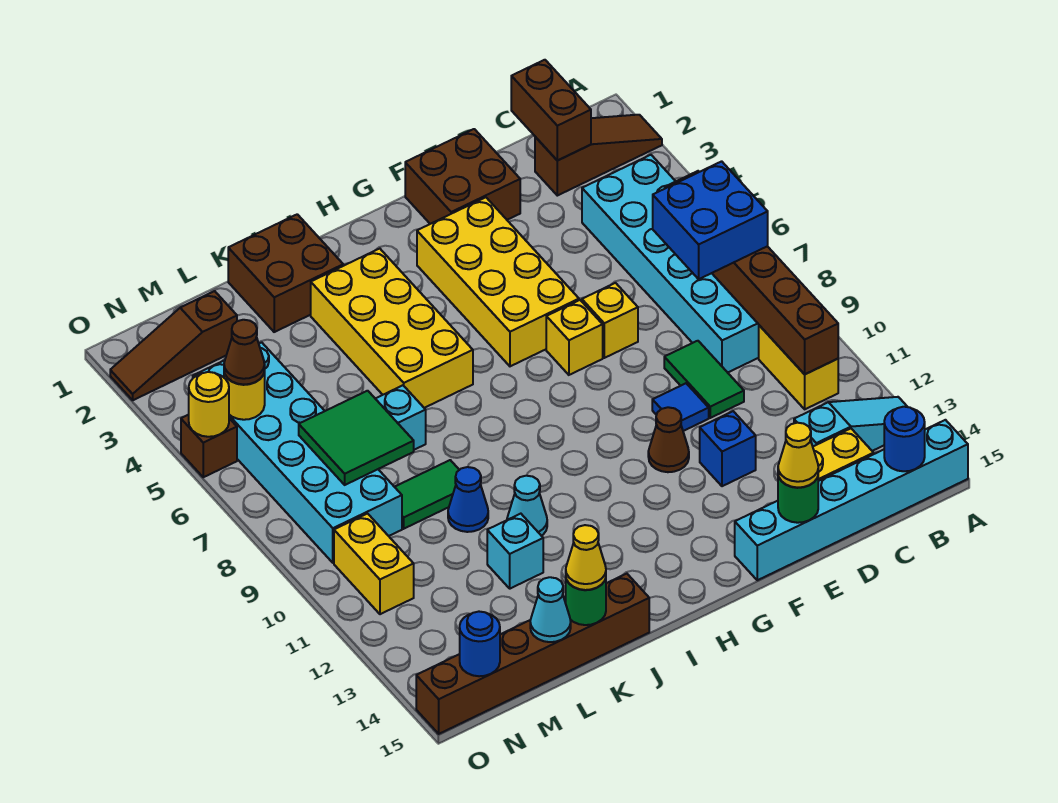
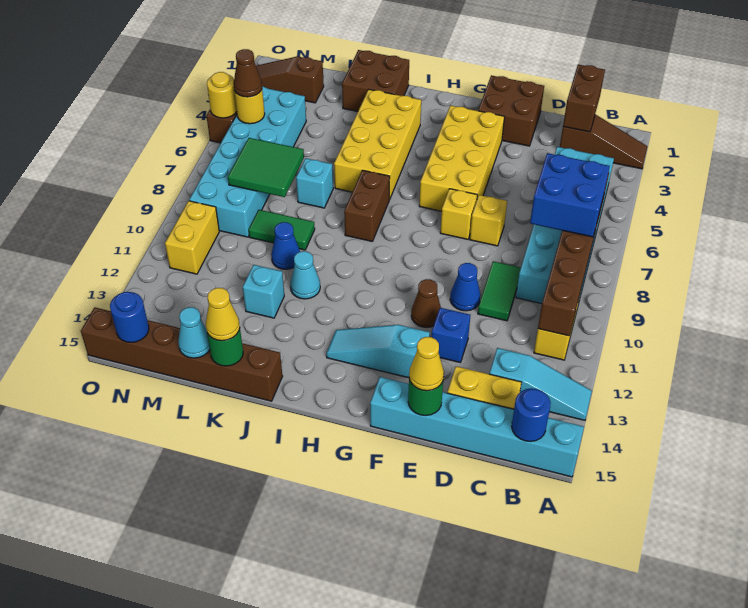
blue 1x1 tile [652,383,709,431] -> blue 1x1 cone [450,263,481,311]
none -> cyan 1x3 slope [326,325,430,378]
none -> brown 1x2 brick [344,170,390,241]

